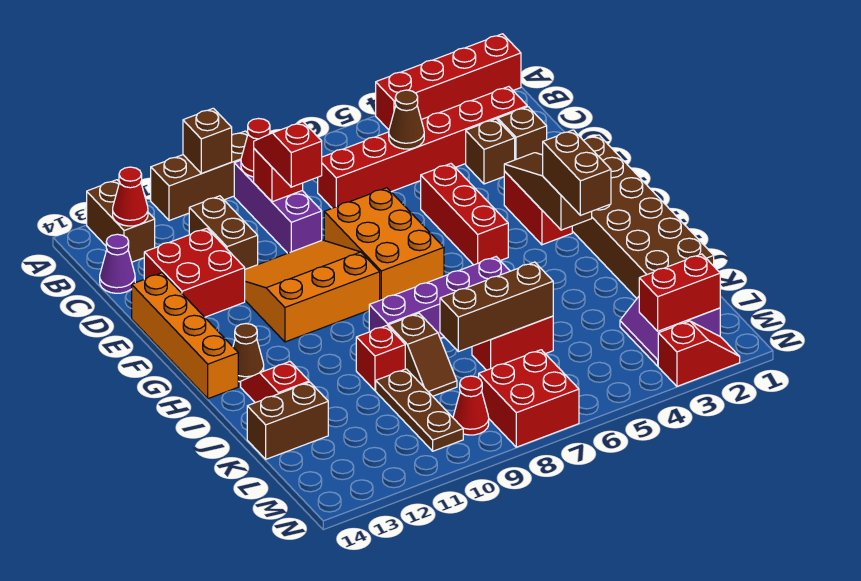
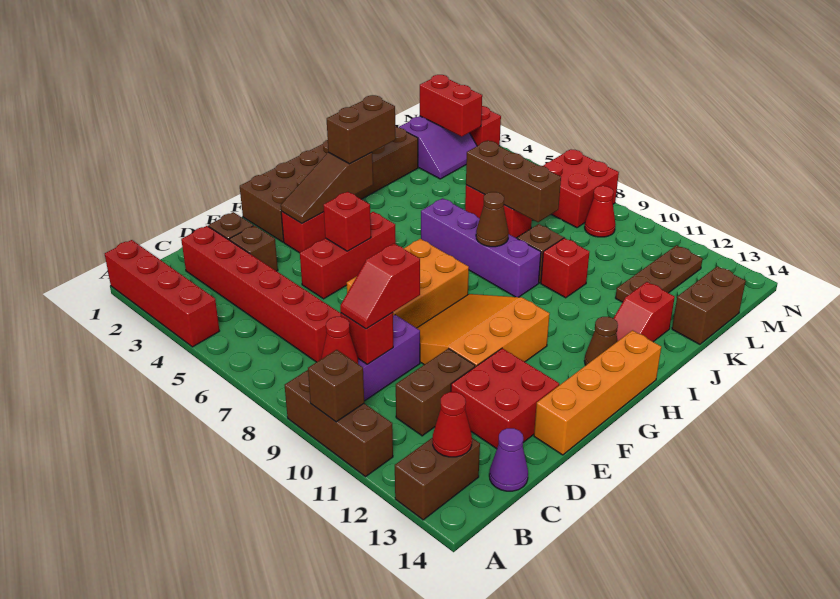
brown 1x1 cone [389,90,424,149] -> brown 1x1 cone moved to [476,192,509,247]
orange 3x3 slope [245,240,380,342] -> orange 3x3 slope turned to [417,294,550,367]
none -> red 1x1 brick [323,192,371,251]
brown 1x3 plate [376,369,463,451] -> brown 1x3 plate moved to [616,245,703,302]
brown 1x2 brick [247,382,328,459] -> brown 1x2 brick turned to [672,266,746,344]

